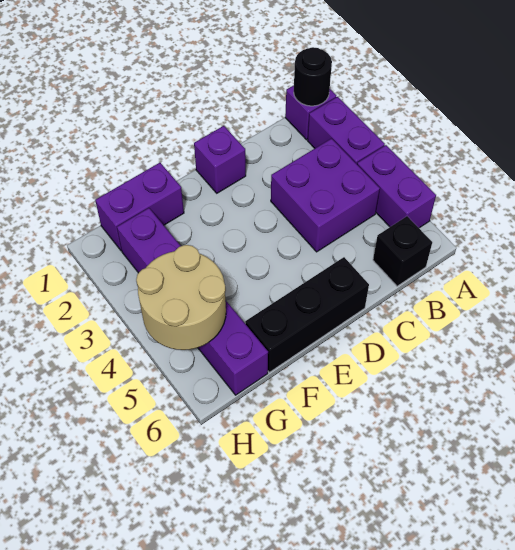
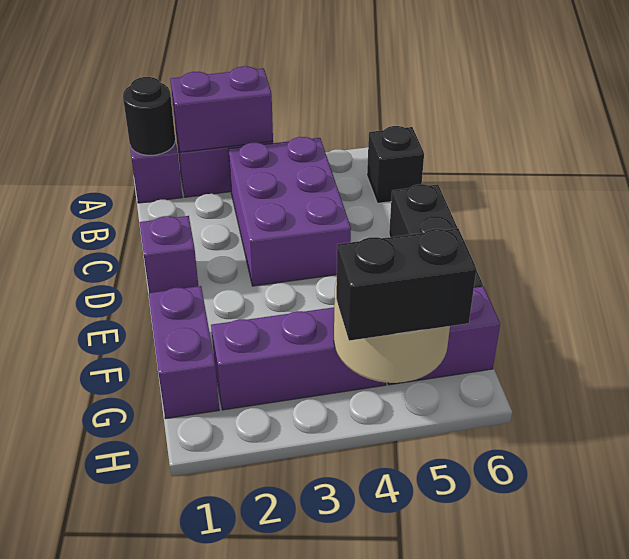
purple 1x2 brick [357,145,436,228] -> purple 1x2 brick moved to [170,66,273,152]
purple 2x2 brick [271,139,380,252] -> purple 2x3 brick [228,137,351,286]
none -> black 1x2 brick [336,228,476,341]

